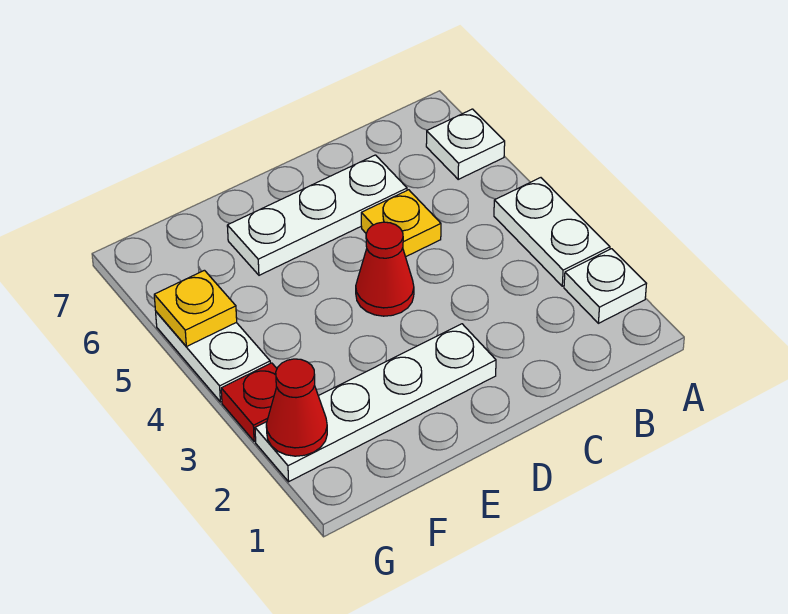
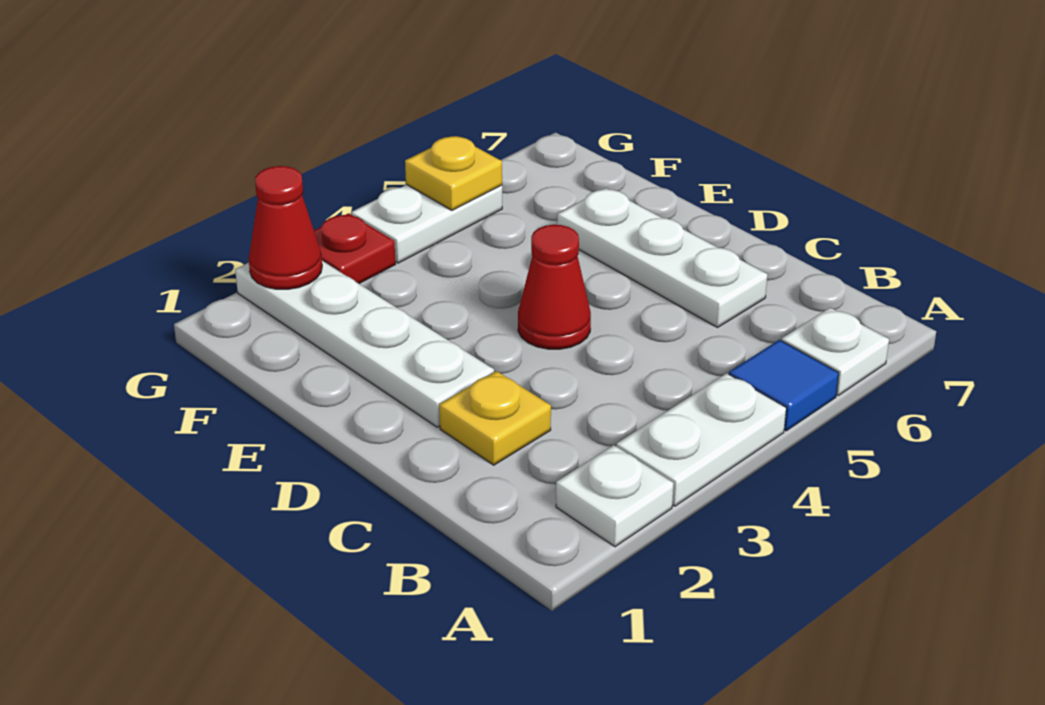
none -> blue 1x1 tile [729,340,839,431]
yellow 1x1 plate [361,190,441,257] -> yellow 1x1 plate moved to [439,371,551,465]

